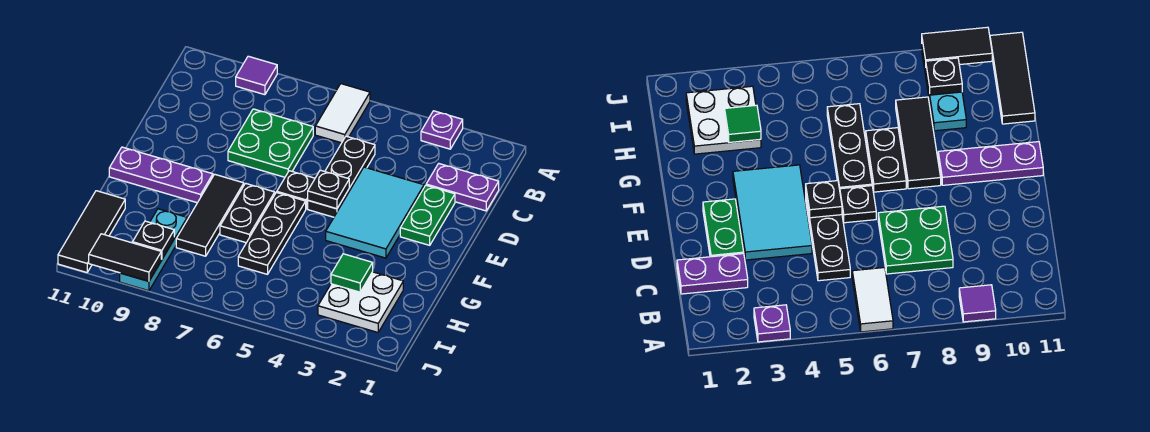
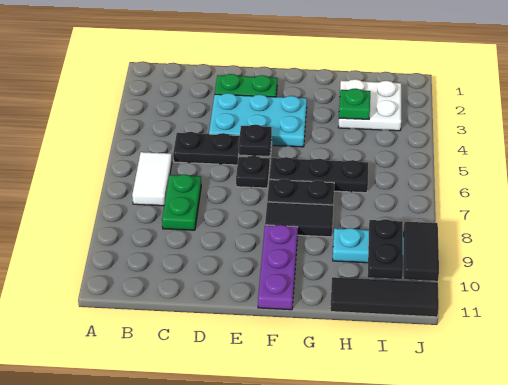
purple 1x1 plate [421,111,463,149] -> none
white 1x2 tile [315,84,370,143] -> white 1x2 tile turned to [132,152,172,206]
purple 1x1 tile [236,56,277,95] -> none
purple 1x2 plate [426,164,499,211] -> none
green 2x2 plate [228,109,313,177] -> green 1x2 plate [162,174,201,230]
cyan 2x3 tile [326,167,424,258] -> cyan 2x3 plate [209,93,307,147]
black 1x3 tile [176,174,244,256] -> black 1x2 tile [265,202,333,237]
green 1x1 tile [331,254,373,292] -> green 1x1 plate [339,89,370,119]
black 1x1 plate [133,221,174,259] -> black 1x2 plate [368,219,403,279]

